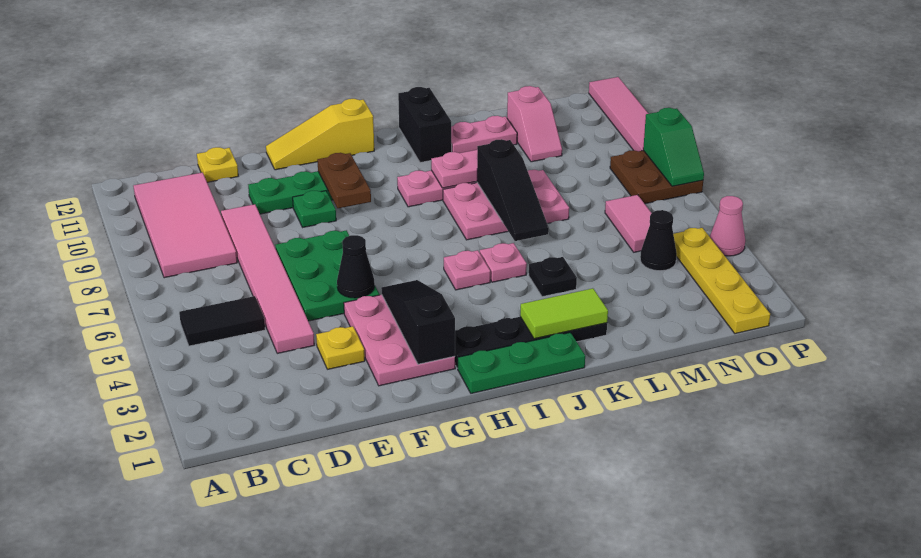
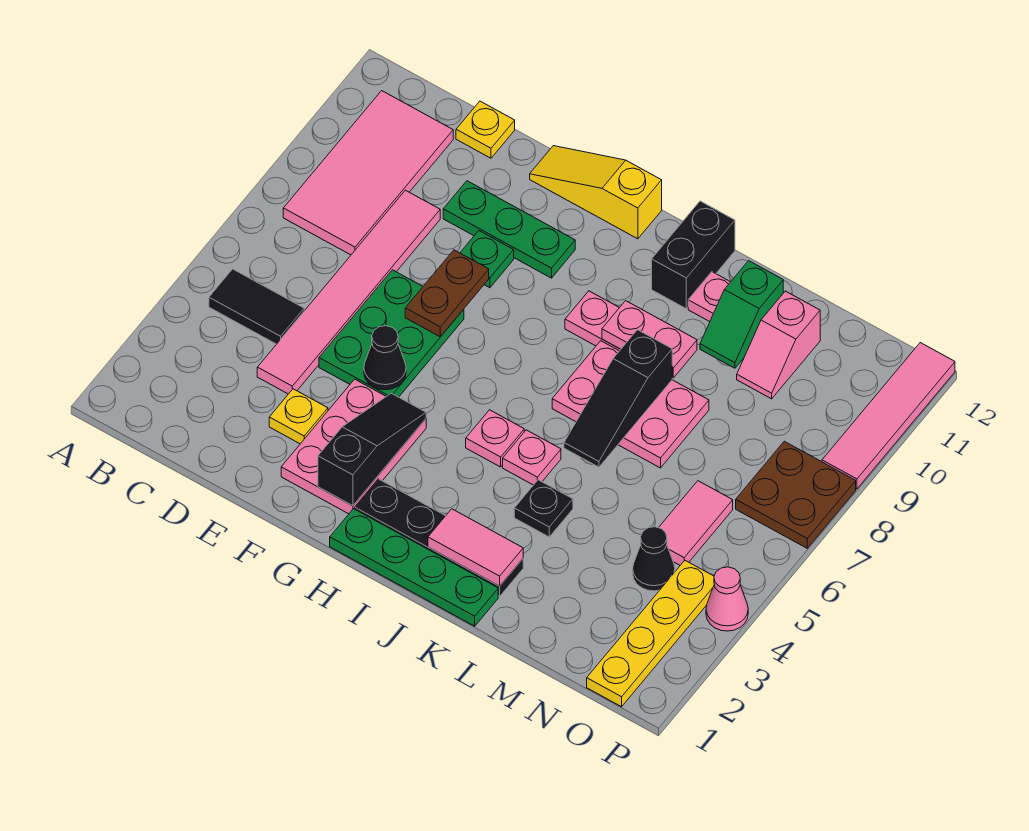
brown 1x2 plate [317,153,371,208] -> brown 1x2 plate moved to [405,250,489,337]
green 1x3 plate [458,332,585,393] -> green 1x4 plate [330,509,498,626]
lime 1x2 tile [520,288,608,339] -> pink 1x2 tile [428,509,523,586]
green 1x2 slope [643,108,704,186] -> green 1x2 slope moved to [700,261,783,368]

